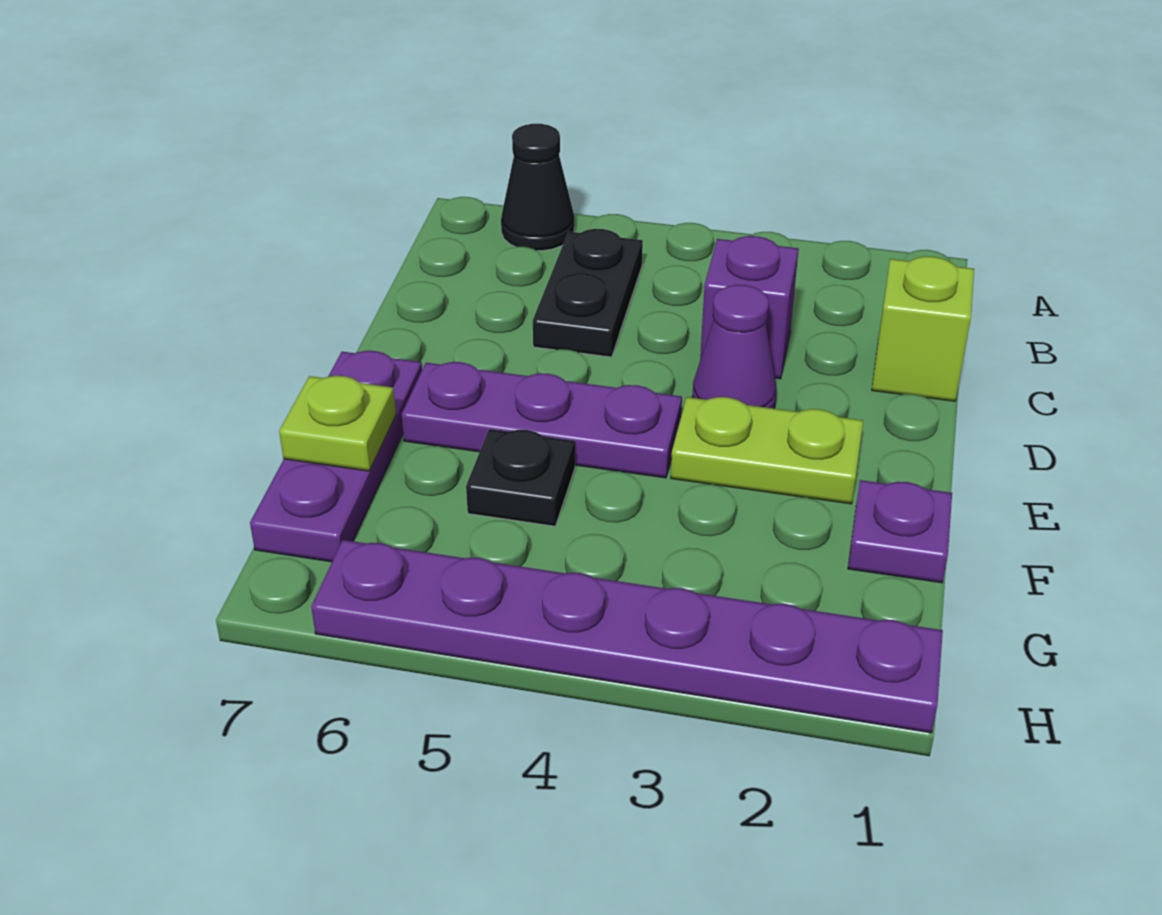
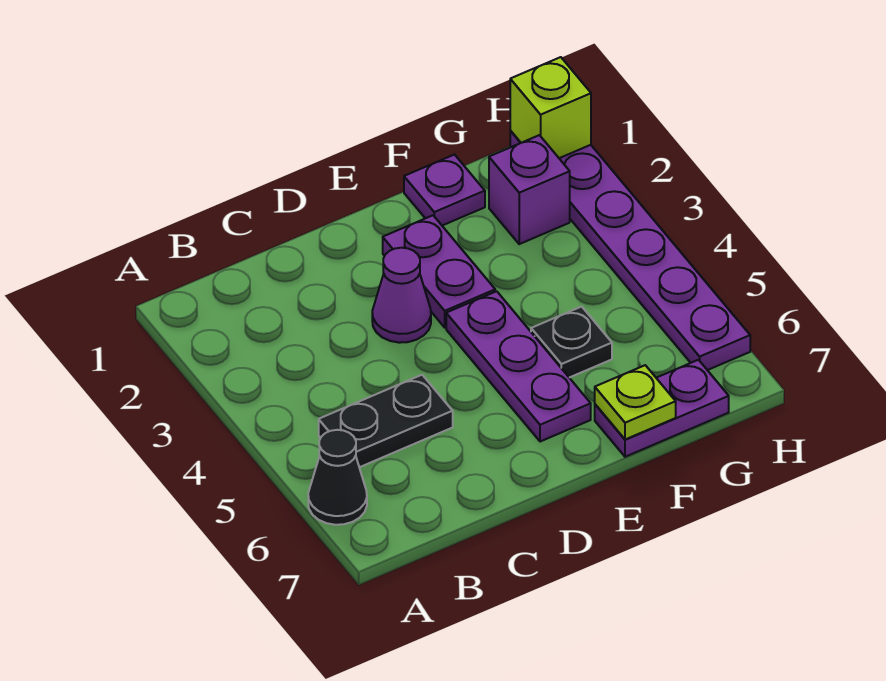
lime 1x1 brick [872,256,974,401] -> lime 1x1 brick moved to [510,57,591,158]
purple 1x1 brick [700,236,799,379] -> purple 1x1 brick moved to [489,135,570,244]
lime 1x2 plate [671,397,863,504] -> purple 1x2 plate [383,215,495,327]
purple 1x3 plate [250,351,422,562] -> purple 1x2 plate [595,360,729,457]

